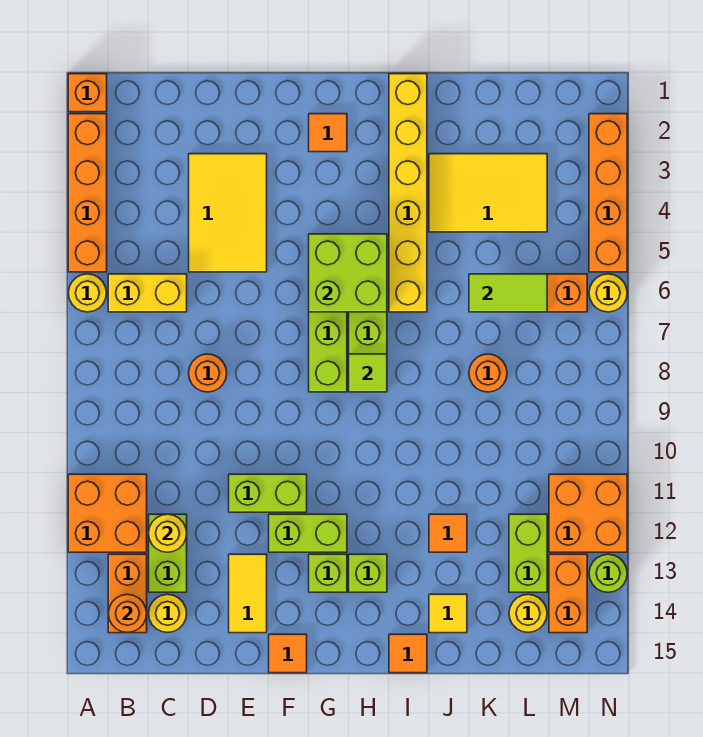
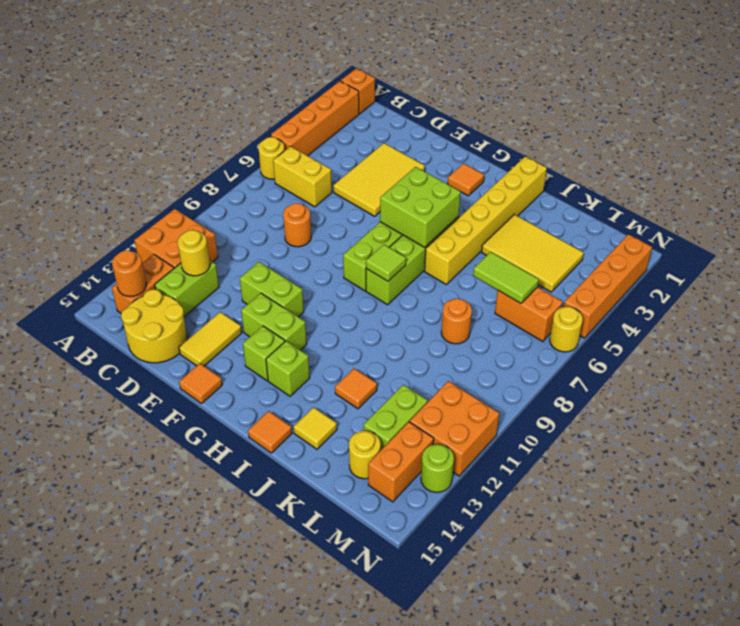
yellow 1x1 round brick [149,594,187,632] -> yellow 2x2 round brick [121,289,187,363]

